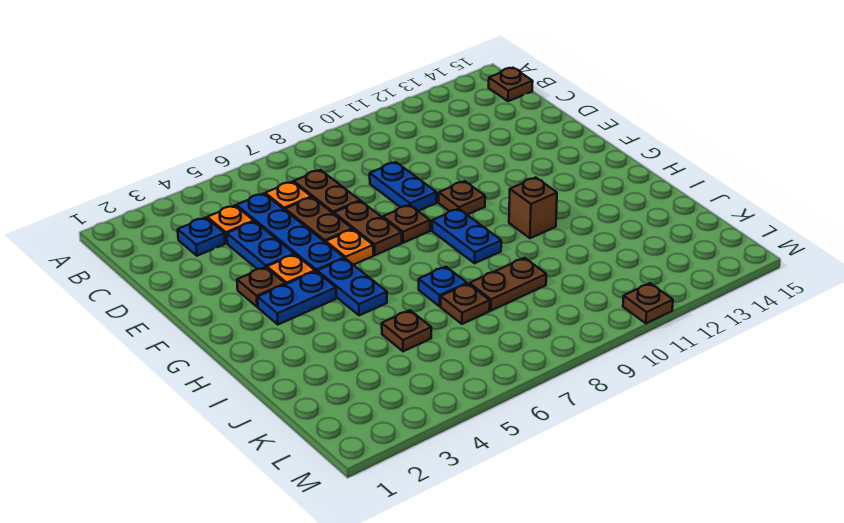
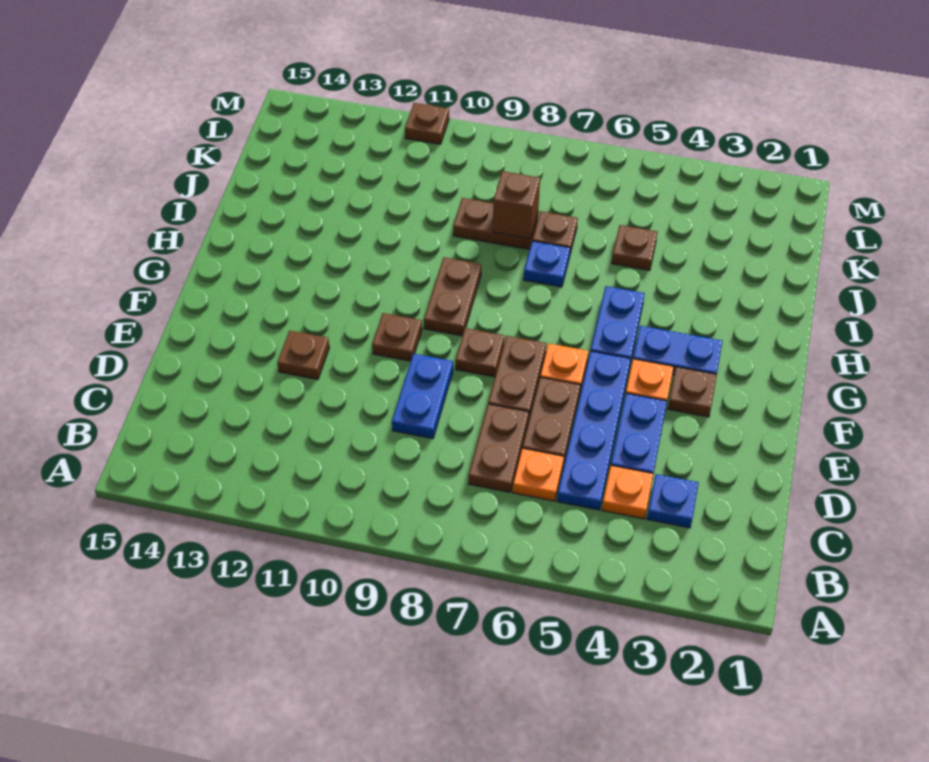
brown 1x1 plate [489,68,533,101] -> brown 1x1 plate moved to [277,330,329,379]
blue 1x2 plate [432,209,501,263] -> brown 1x2 plate [424,257,481,336]
brown 1x1 brick [509,178,557,238] -> brown 1x1 brick moved to [493,171,540,239]

